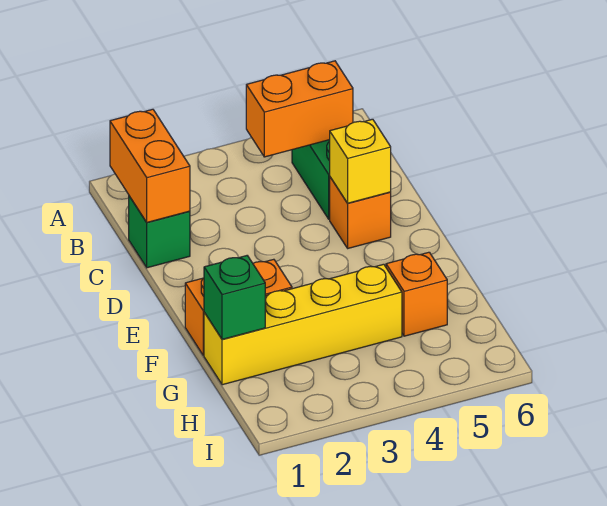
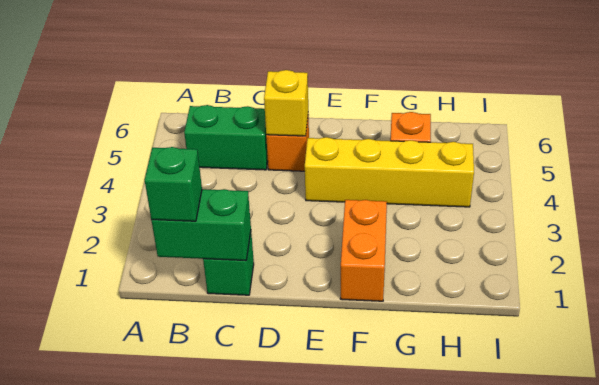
orange 1x2 brick [110,109,190,222] -> green 1x2 brick [151,189,251,261]
orange 1x2 brick [246,61,353,157] -> none
yellow 1x4 brick [204,264,402,385] -> yellow 1x4 brick turned to [305,137,474,207]
green 1x1 brick [204,256,265,339] -> green 1x1 brick moved to [145,147,202,221]

